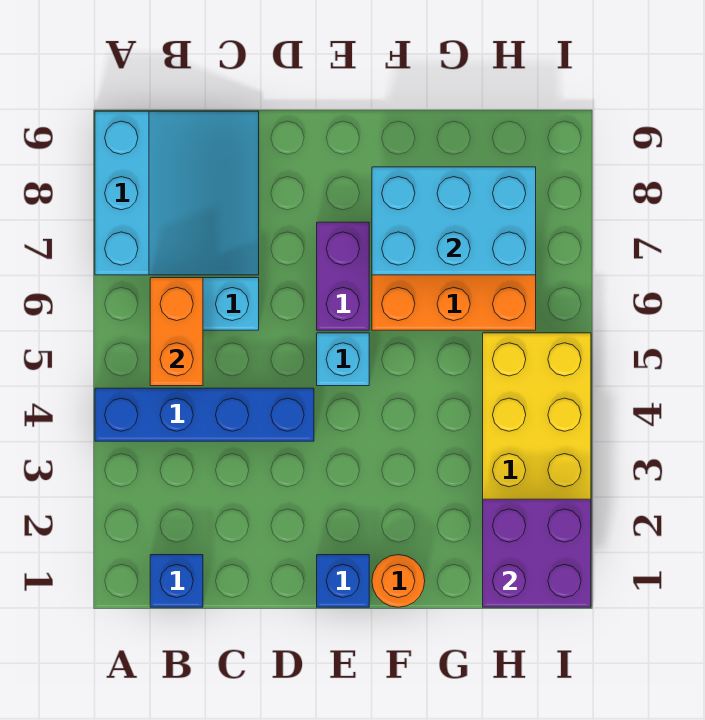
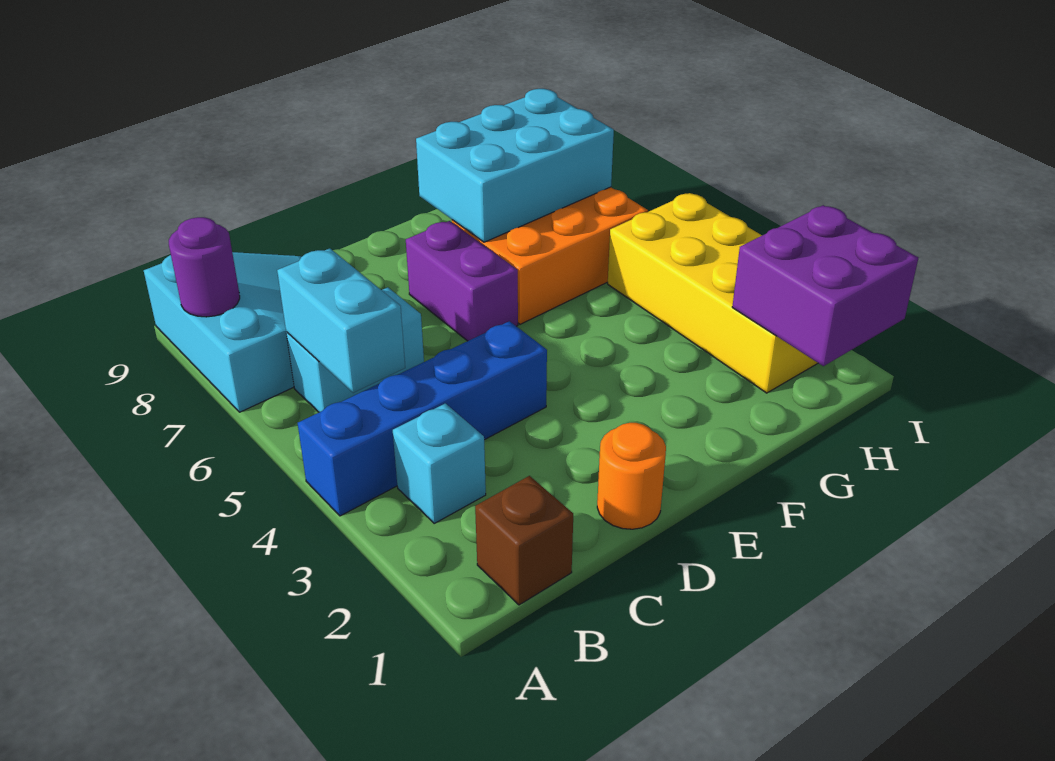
none -> purple 1x1 round brick [169,217,240,317]
blue 1x1 brick [150,555,203,607] -> brown 1x1 brick [475,476,573,605]
orange 1x2 brick [150,278,203,386] -> cyan 1x2 brick [277,248,405,393]
blue 1x1 brick [317,555,369,607] -> none
cyan 1x1 brick [317,333,369,386] -> cyan 1x1 brick moved to [393,403,486,523]
orange 1x1 round brick [372,555,425,607] -> orange 1x1 round brick moved to [597,423,666,529]

